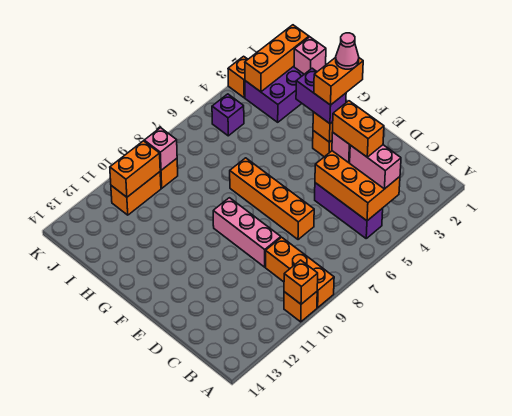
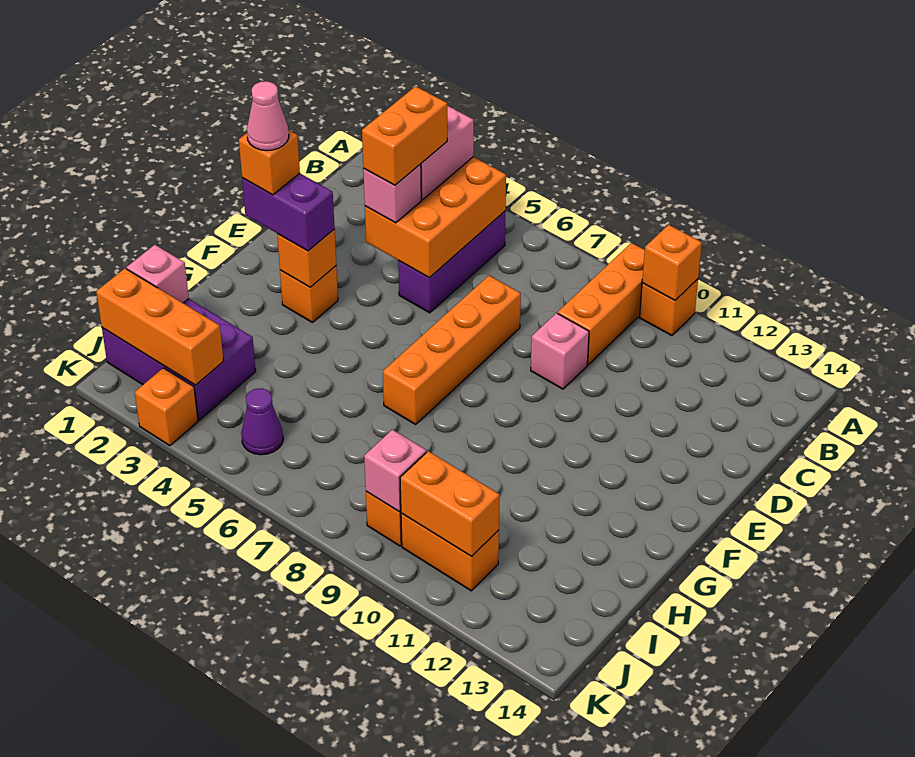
pink 1x3 brick [213,198,281,267] -> pink 1x1 brick [531,313,589,389]
orange 1x2 brick [314,57,363,105] -> orange 1x1 brick [239,130,300,195]
purple 1x2 brick [296,68,346,124] -> purple 1x2 brick turned to [242,173,335,251]
purple 1x1 brick [212,94,244,136] -> purple 1x1 cone [241,388,283,455]

